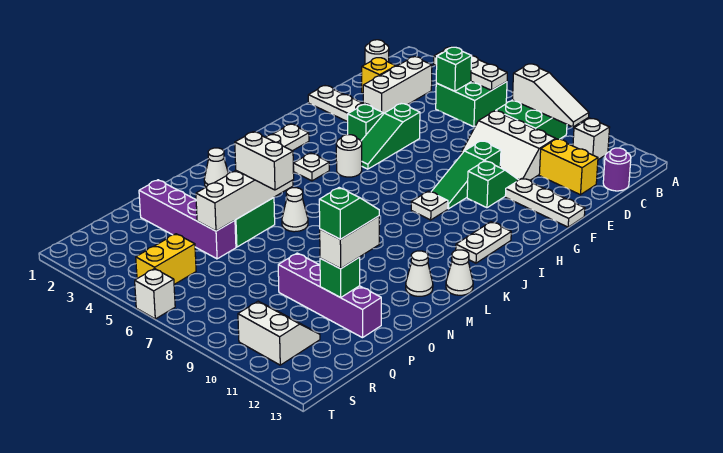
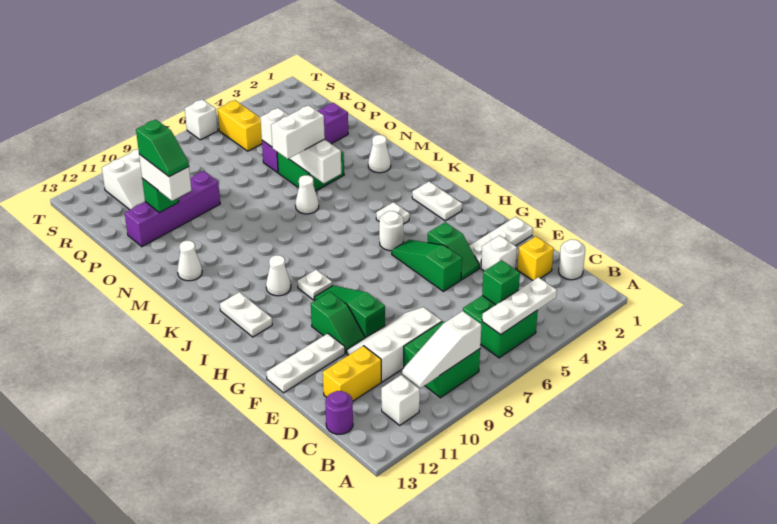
white 1x3 brick [363,57,432,113] -> white 1x1 brick [481,235,517,271]
white 1x1 cone [446,250,473,295] -> white 1x1 cone moved to [266,255,291,296]

